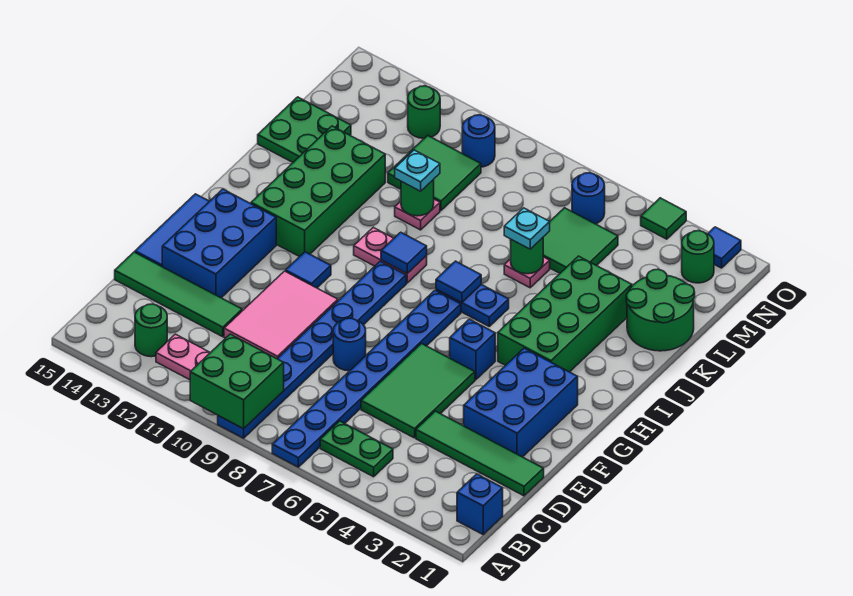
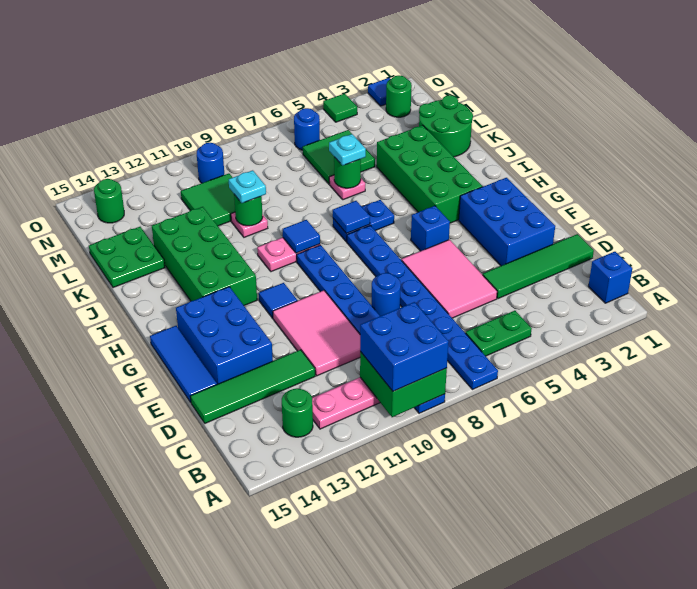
none -> blue 2x2 brick [360,302,449,391]
green 2x3 tile [361,344,475,438] -> pink 2x3 tile [402,240,497,318]
green 1x1 round brick [408,86,440,138] -> green 1x1 round brick moved to [94,179,124,223]

